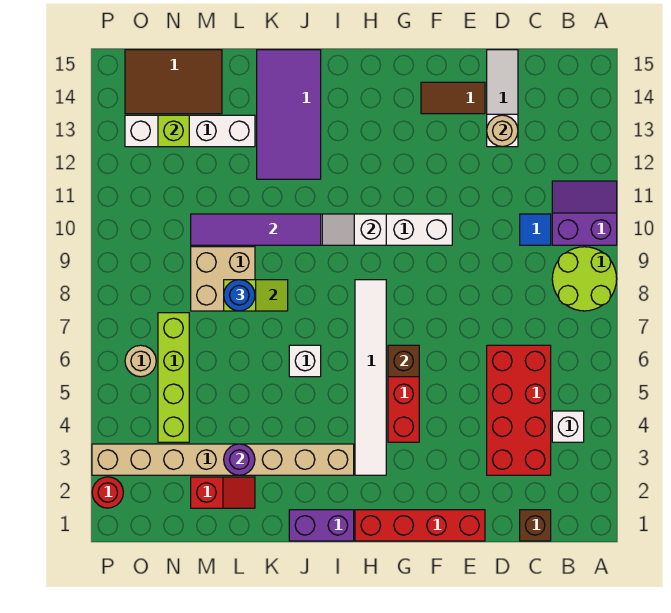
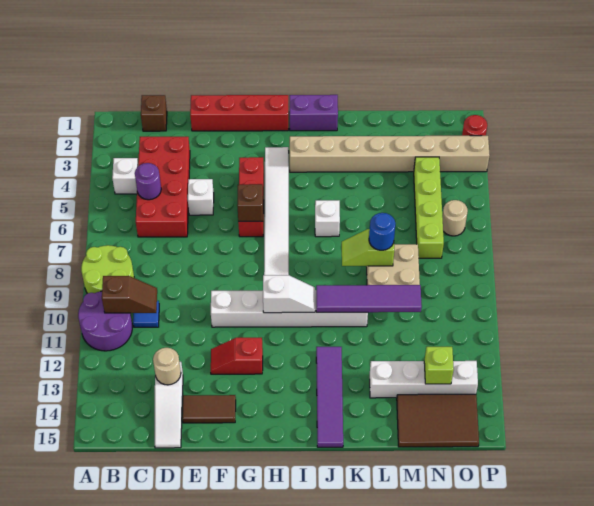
purple 2x2 slope [552,181,617,245] -> purple 2x2 round brick [78,291,132,351]
none -> brown 1x2 slope [102,276,157,313]
none -> white 1x1 brick [188,179,214,215]
purple 2x4 tile [257,50,321,179] -> purple 1x4 tile [316,347,343,447]
red 1x2 slope [191,477,255,508] -> red 1x2 slope moved to [211,338,263,374]
purple 1x1 round brick [224,444,255,475] -> purple 1x1 round brick moved to [135,163,161,200]

